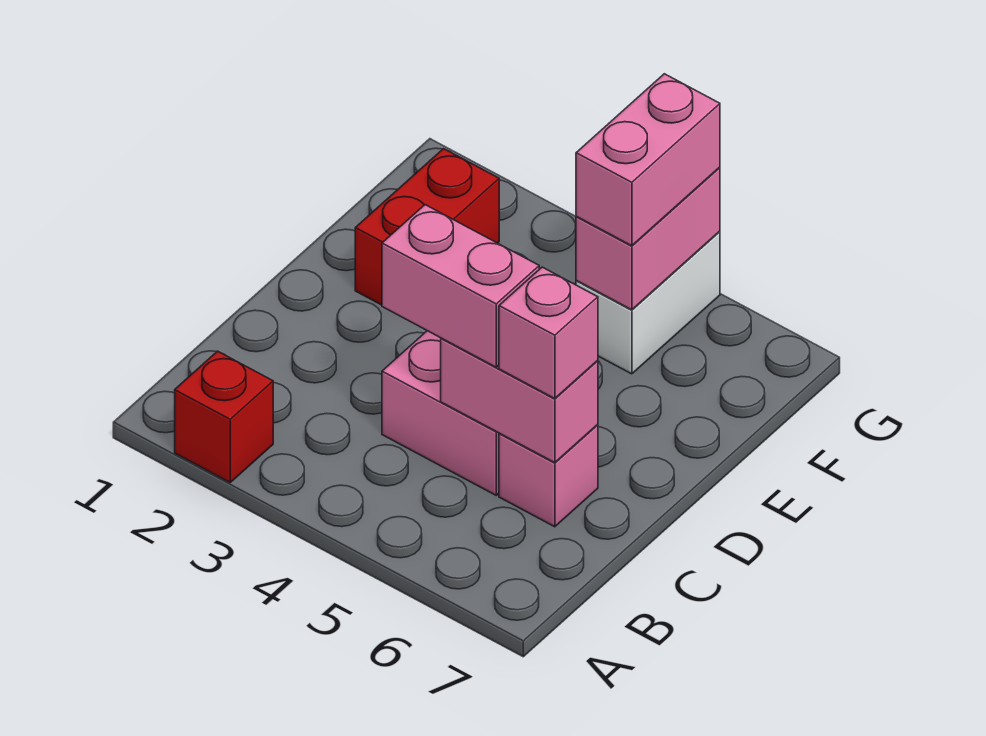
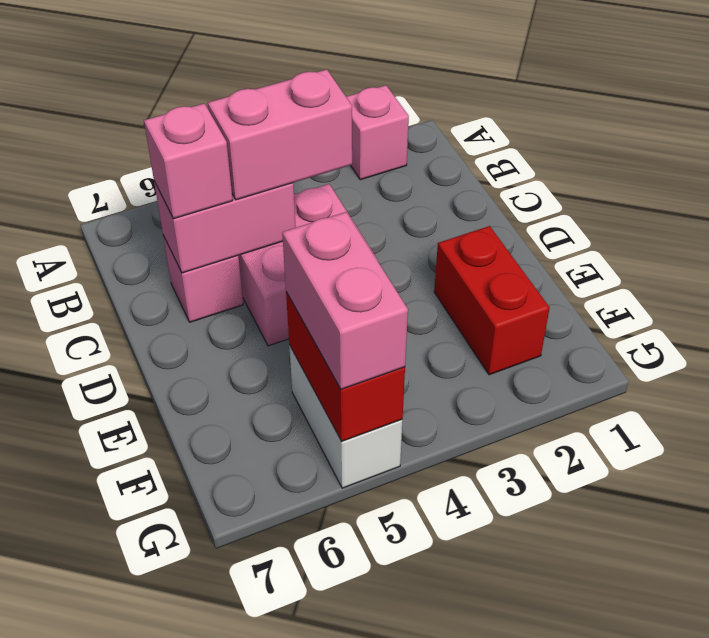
red 1x1 brick [175,351,273,482] -> pink 1x1 brick [346,85,409,180]
pink 1x2 brick [576,167,720,310] -> red 1x2 brick [286,292,405,441]

